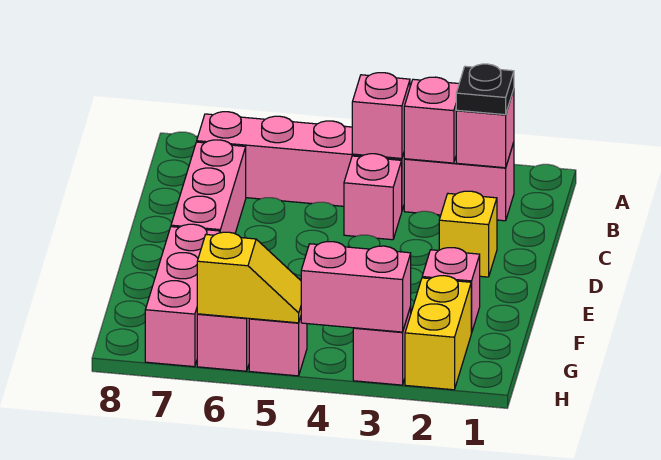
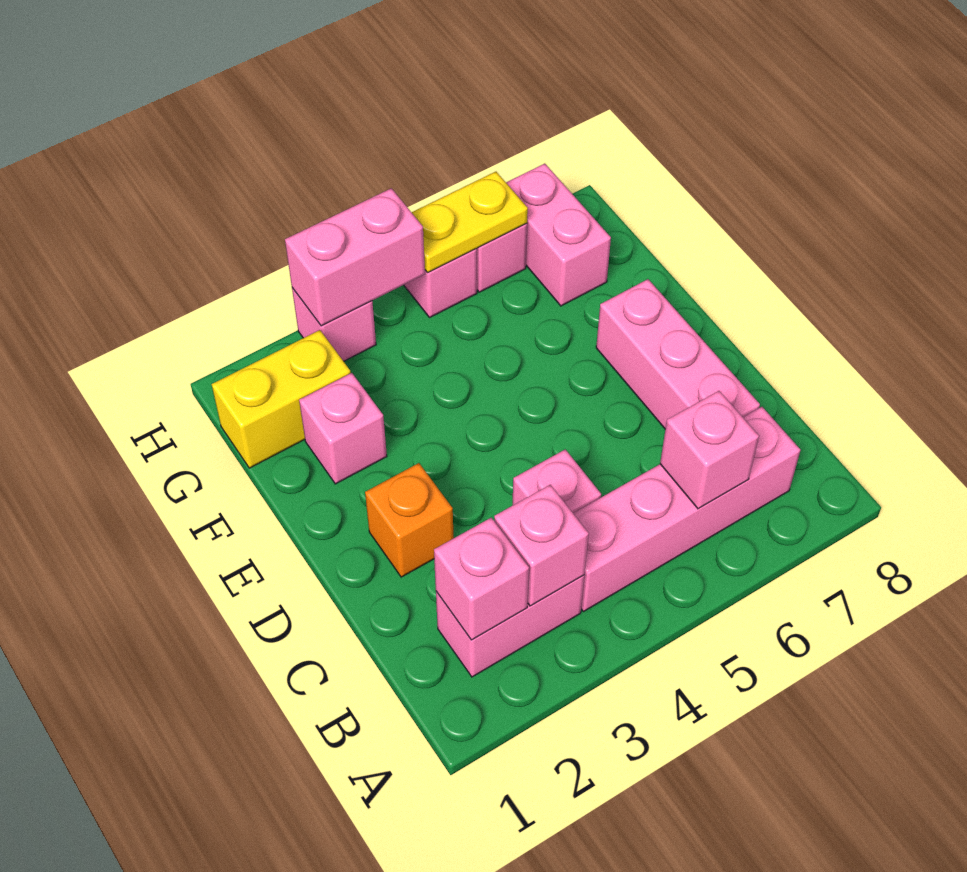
black 1x1 plate [456,64,514,115] -> none
pink 1x1 brick [352,73,410,158] -> pink 1x1 brick moved to [660,391,759,509]
yellow 1x1 brick [439,191,497,277] -> orange 1x1 brick [365,463,454,577]
pink 1x3 brick [145,224,220,367] -> pink 1x2 brick [506,164,611,306]
yellow 1x2 brick [405,276,471,390] -> yellow 1x2 brick turned to [212,330,351,468]
yellow 1x2 slope [197,232,301,323] -> yellow 1x2 plate [412,172,528,273]

